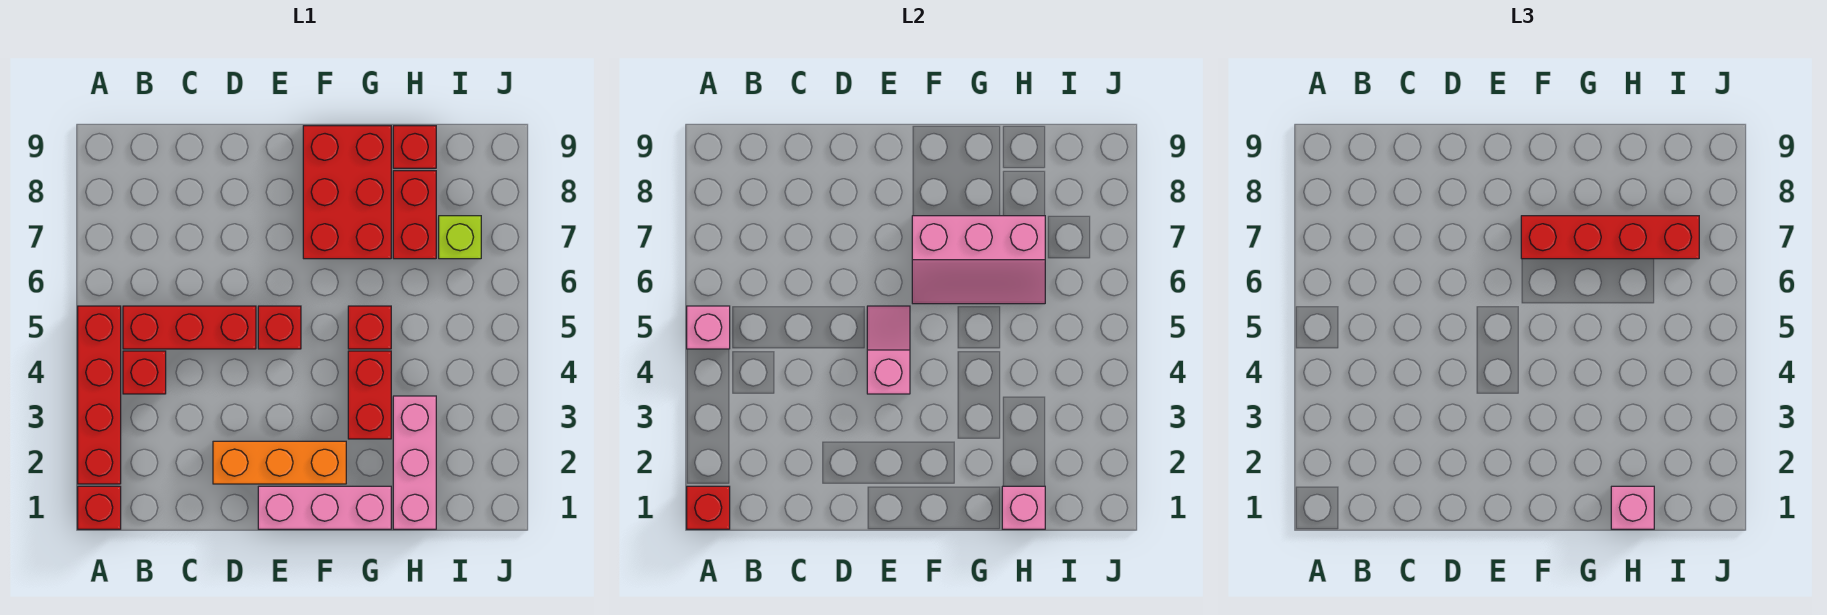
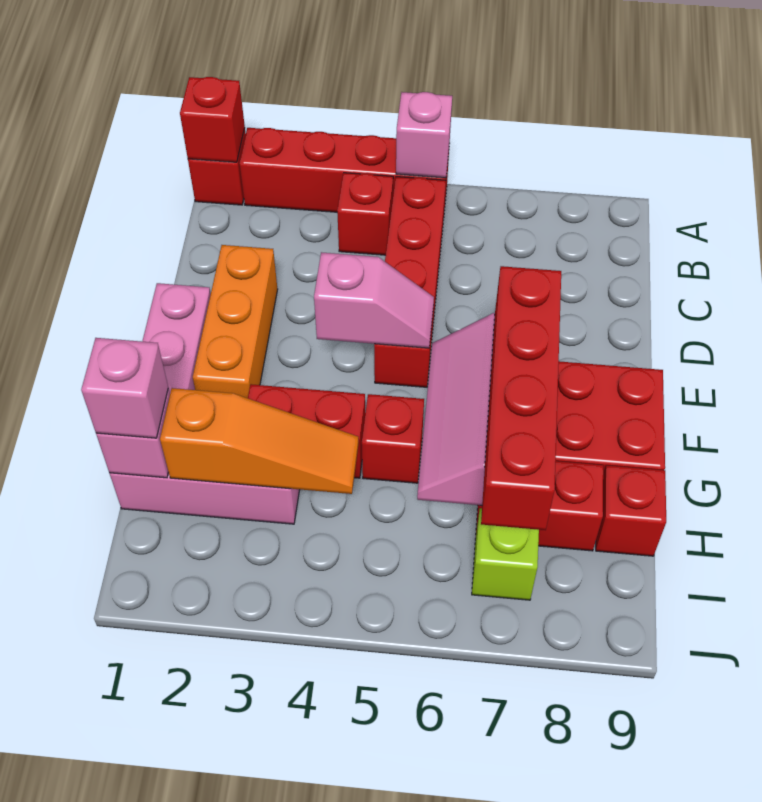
none -> orange 1x3 slope [160,388,359,494]

